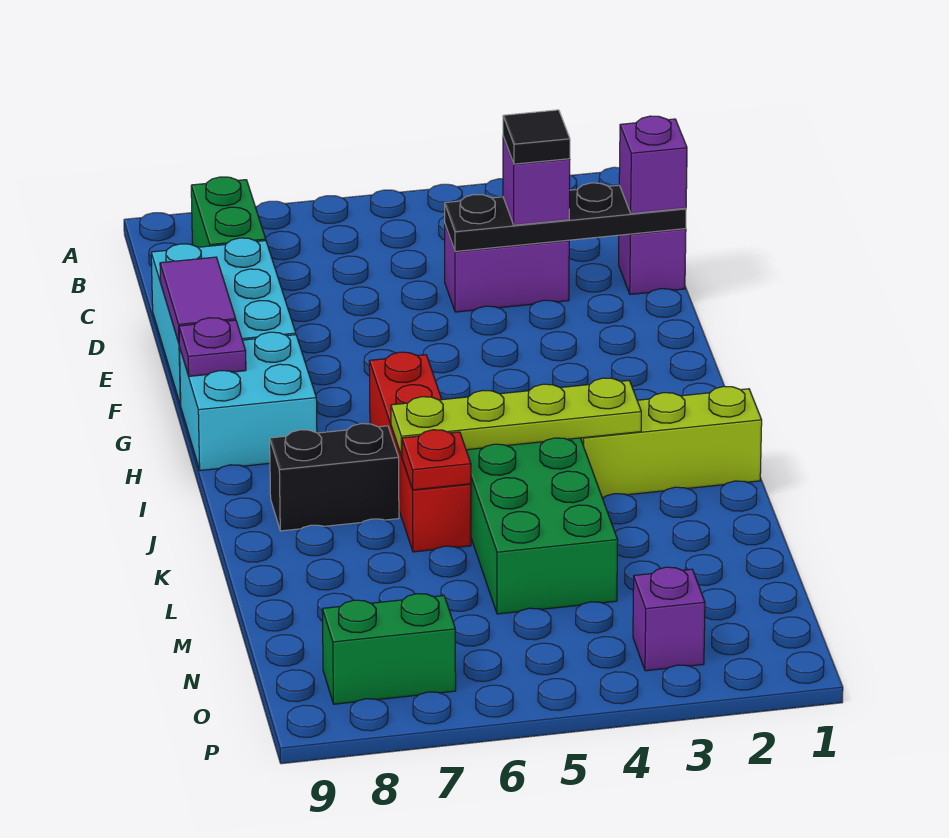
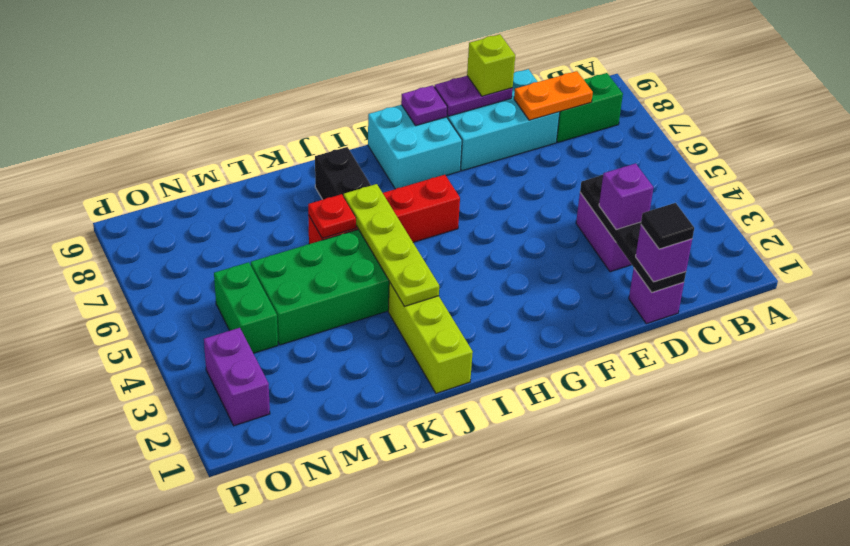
none -> orange 1x2 plate [514,71,593,120]
black 1x1 tile [503,110,570,164] -> black 1x1 tile moved to [641,203,694,249]
purple 1x2 tile [160,257,236,343] -> purple 1x2 plate [434,76,513,116]
none -> lime 1x1 brick [467,34,515,96]
purple 1x1 brick [633,567,705,671] -> purple 1x2 brick [204,328,270,426]
green 1x2 brick [322,594,456,704] -> green 1x2 brick moved to [214,262,278,353]

